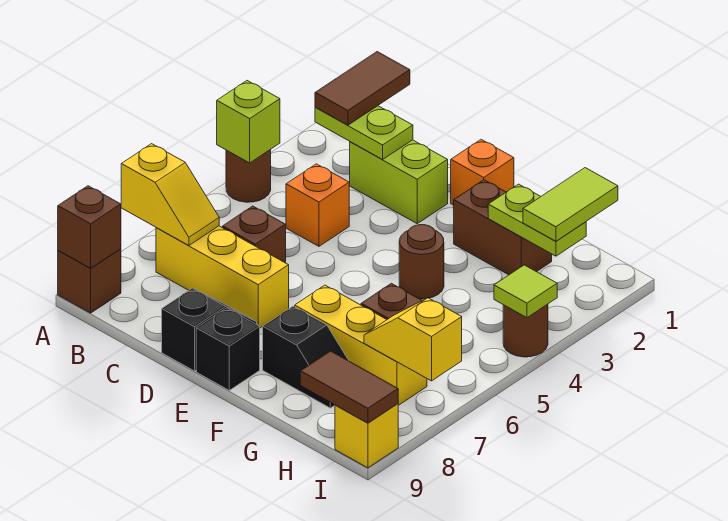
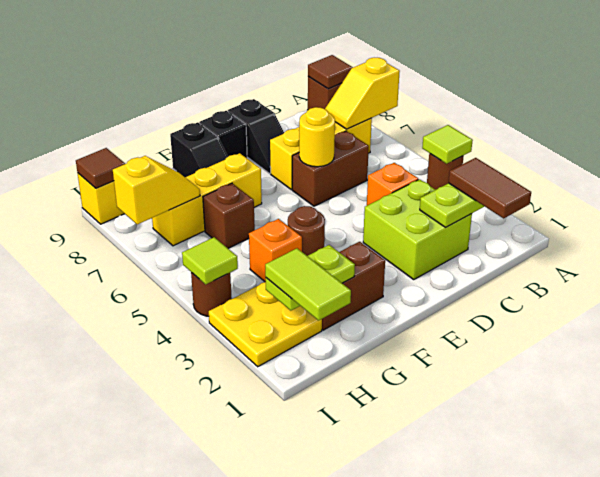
lime 1x1 brick [217,81,280,163] -> lime 1x1 tile [422,125,473,164]
brown 1x1 brick [58,186,121,268] -> brown 1x1 tile [308,55,353,89]
lime 1x2 brick [350,140,448,223] -> lime 2x2 brick [363,179,472,279]
brown 1x1 brick [222,206,286,263] -> brown 1x2 brick [292,131,369,206]
none -> yellow 1x1 round brick [299,107,335,167]
orange 1x1 brick [451,140,514,205] -> orange 1x1 brick moved to [249,219,302,282]
black 1x2 slope [263,306,349,408] -> black 1x2 slope turned to [170,122,228,177]
none -> yellow 2x2 plate [209,282,322,367]
brown 1x2 tile [300,351,398,423] -> brown 1x1 tile [76,148,125,188]

